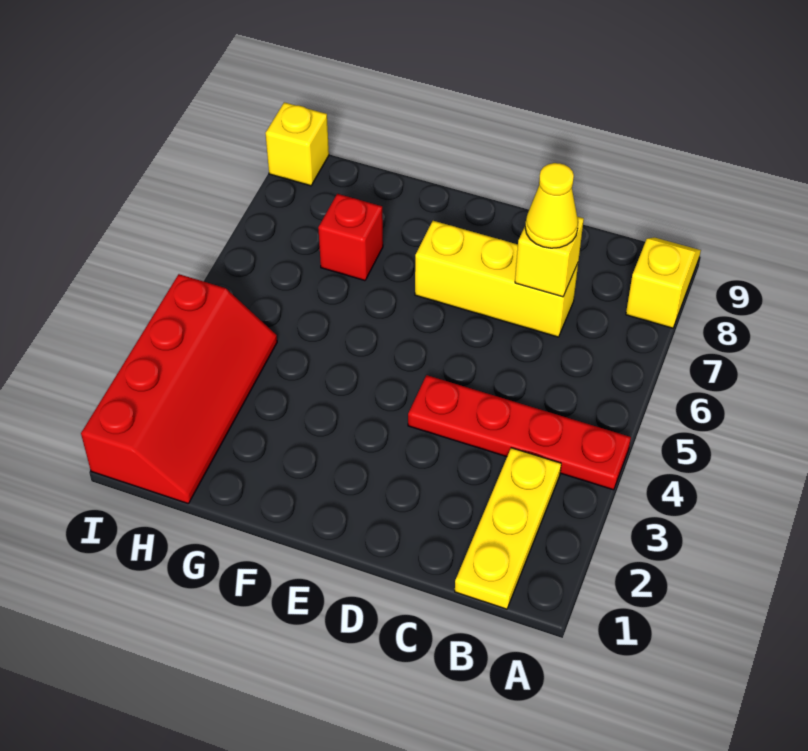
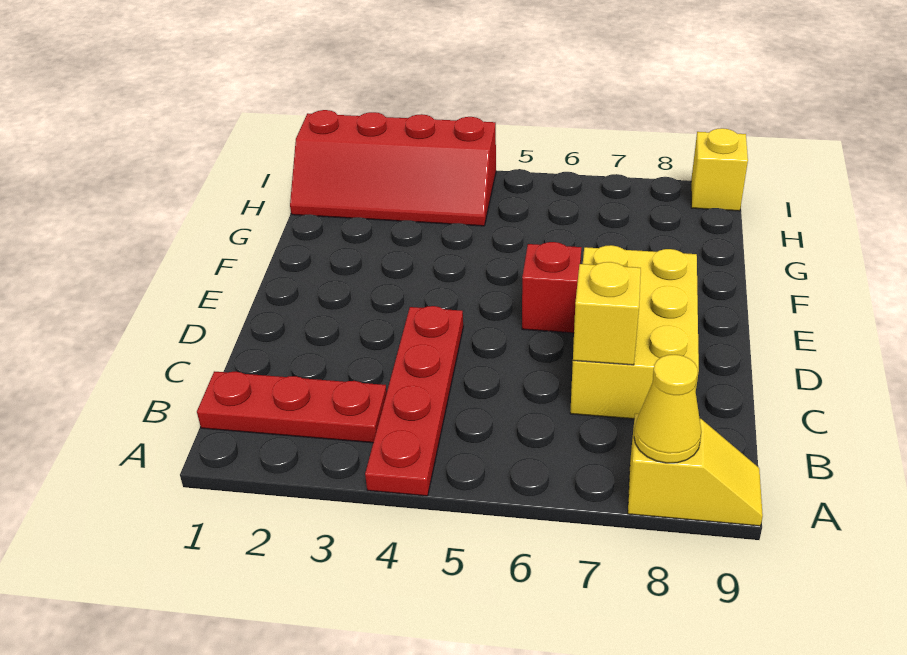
yellow 1x3 plate [455,448,561,609] -> red 1x3 plate [197,371,387,443]
yellow 1x3 brick [415,221,578,337] -> yellow 2x3 brick [570,245,699,419]
yellow 1x1 cone [525,163,578,248] -> yellow 1x1 cone moved to [634,355,702,463]
red 1x1 brick [318,194,383,281] -> red 1x1 brick moved to [522,242,581,333]

